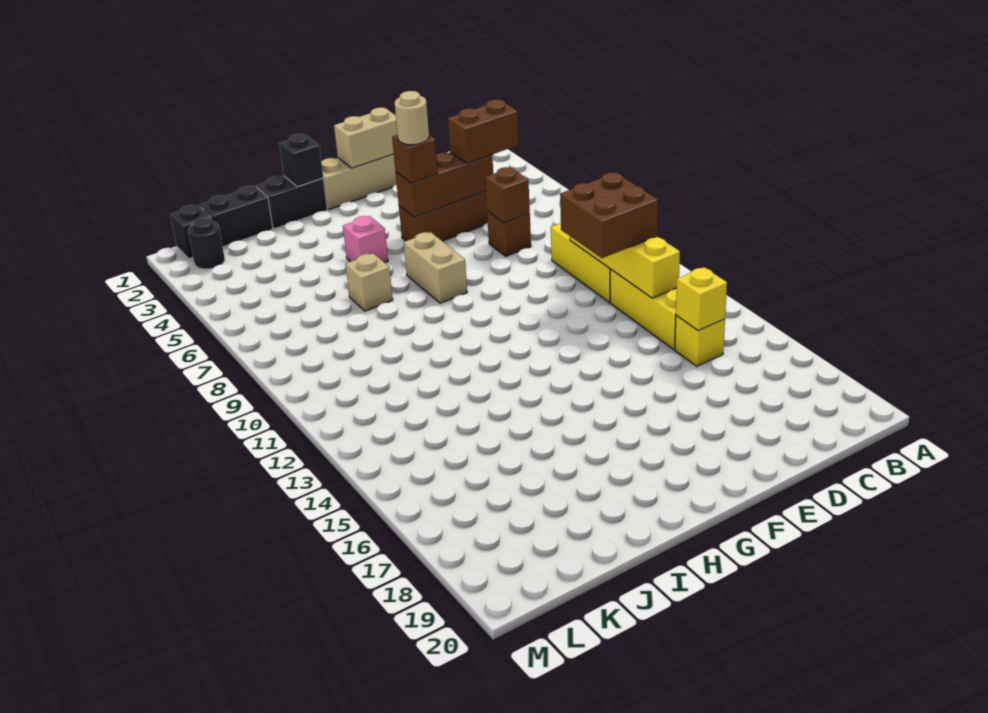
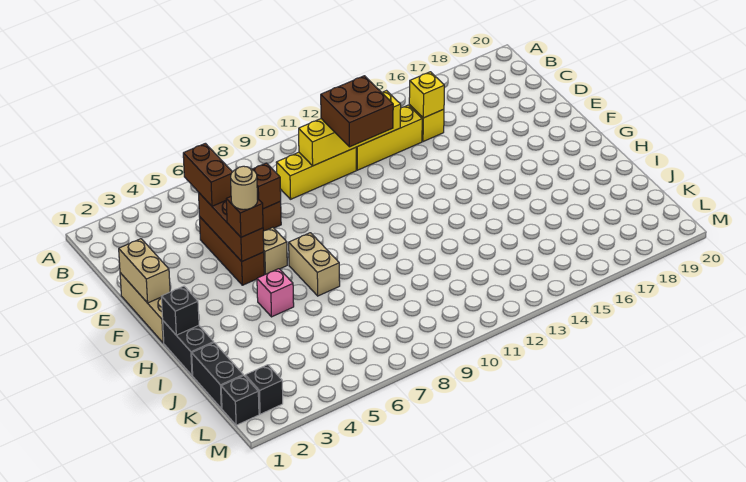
tan 1x2 brick [404,232,467,303] -> tan 1x2 brick turned to [289,233,340,296]
tan 1x1 brick [345,253,393,311] -> tan 1x1 brick moved to [263,227,287,275]
black 1x1 round brick [188,218,225,269] -> black 1x1 brick [245,365,283,414]

